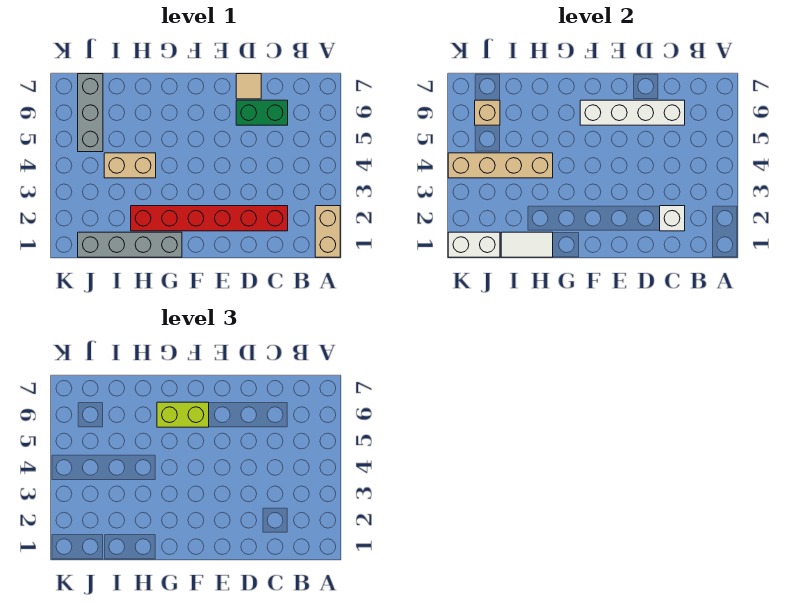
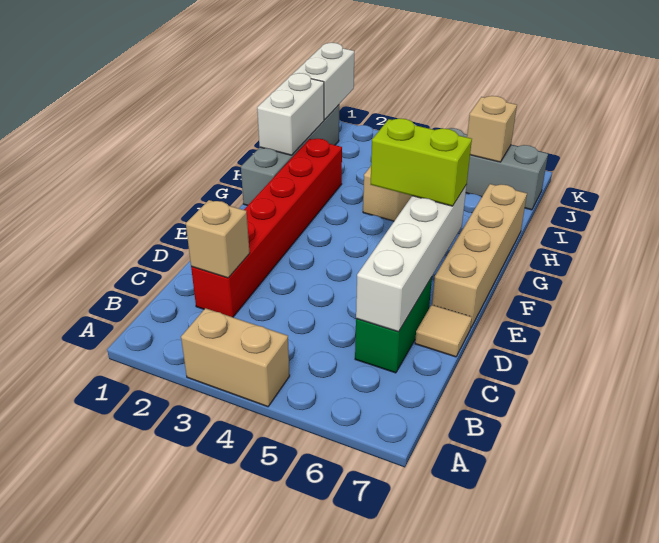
tan 1x2 brick [315,206,340,257] -> tan 1x2 brick moved to [181,308,290,407]
white 1x1 brick [660,206,685,231] -> tan 1x1 brick [186,200,250,278]
lime 1x2 brick [157,402,209,427] -> lime 1x2 brick turned to [371,118,472,206]
white 1x2 tile [501,232,553,257] -> white 1x2 brick [257,73,324,155]
tan 1x4 brick [448,153,553,178] -> tan 1x4 brick moved to [432,184,527,327]

